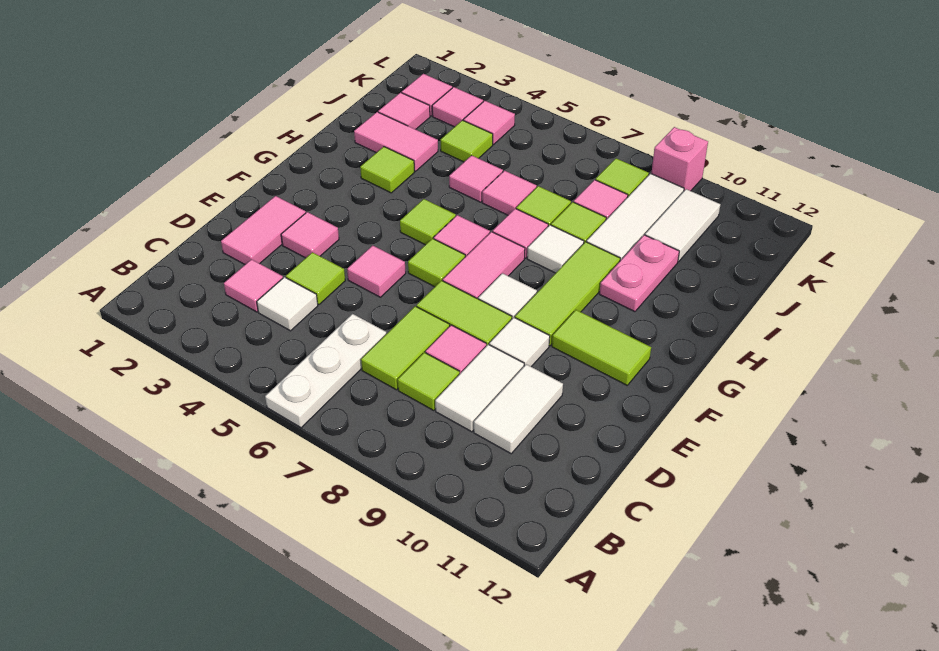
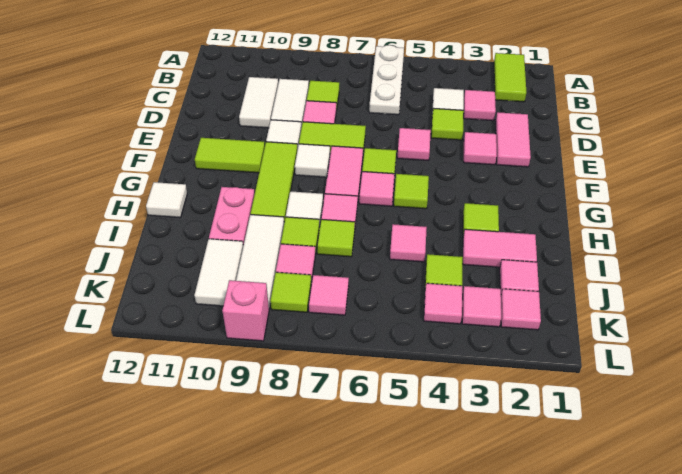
lime 1x2 tile [361,306,450,390] -> lime 1x2 tile moved to [494,53,526,102]
none -> white 1x1 tile [146,182,187,217]
pink 1x1 tile [482,170,537,215] -> pink 1x1 tile moved to [309,275,349,315]

